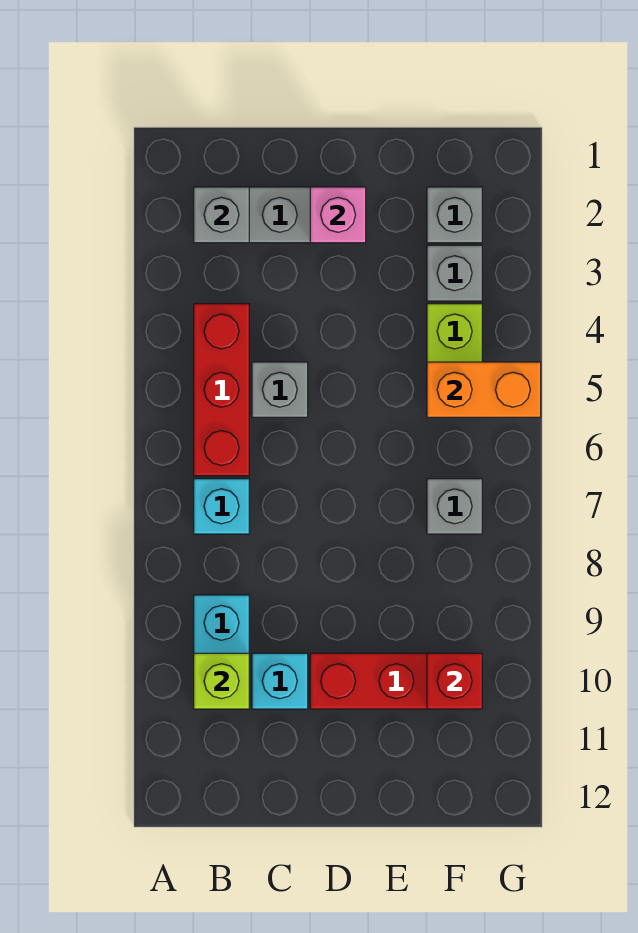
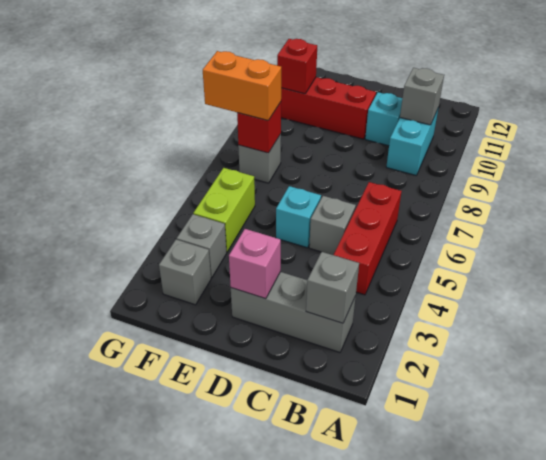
cyan 1x1 brick [194,479,249,534] -> cyan 1x1 brick moved to [276,186,321,248]
lime 1x1 brick [194,653,249,709] -> grey 1x1 brick [400,68,444,125]
orange 1x2 brick [427,362,541,417] -> orange 1x2 brick moved to [203,51,281,120]
none -> red 1x1 brick [237,102,281,153]

